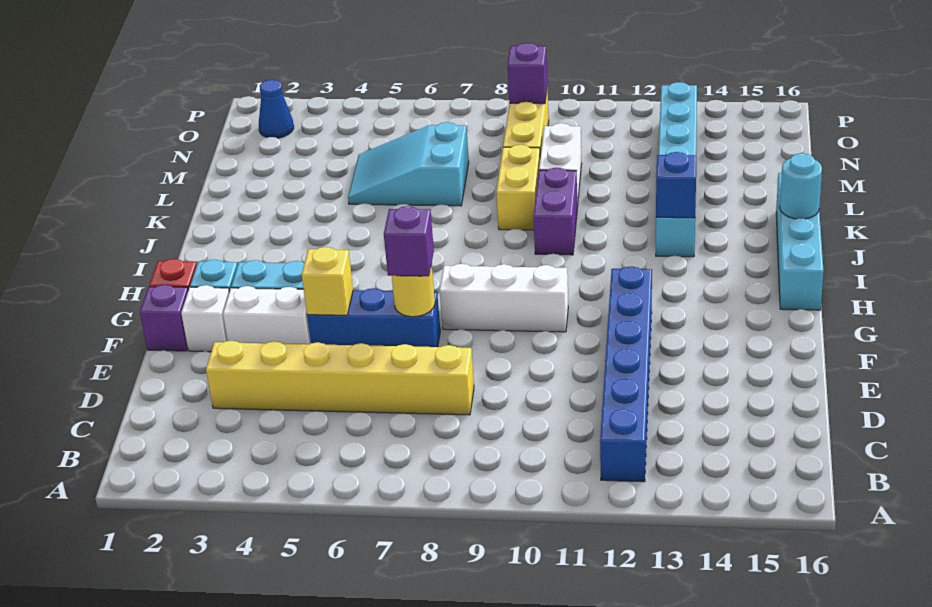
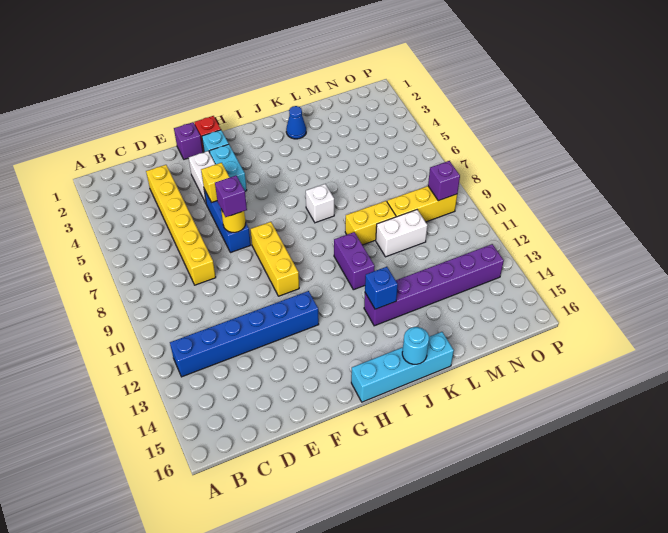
white 1x1 brick [181,285,229,352] -> white 1x1 brick moved to [306,184,334,223]
white 1x3 brick [440,264,568,332] -> yellow 1x3 brick [251,222,299,296]
purple 1x2 brick [533,168,577,255] -> purple 1x2 brick turned to [334,232,375,290]
cyan 1x6 brick [656,82,697,257] -> purple 1x6 brick [364,244,504,326]
cyan 2x3 slope [348,122,469,206] -> none
blue 1x1 cone [259,80,294,138] -> blue 1x1 cone moved to [286,106,306,139]

